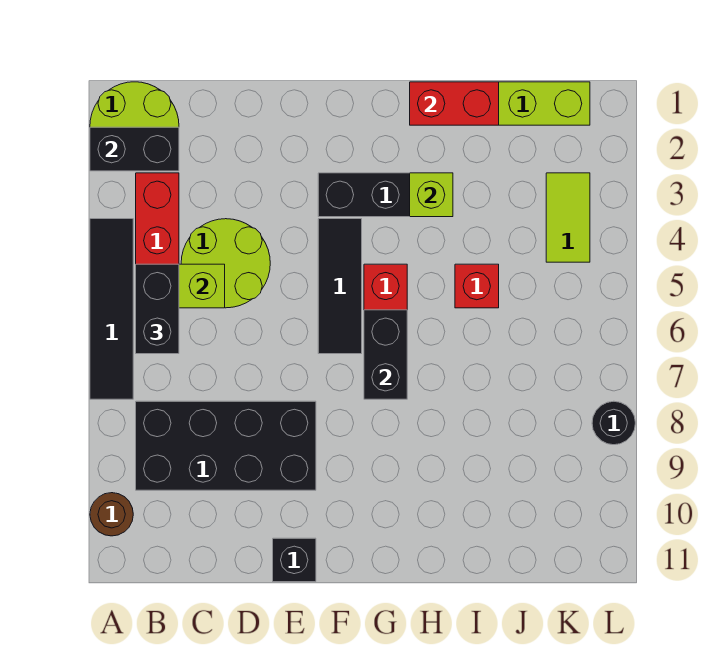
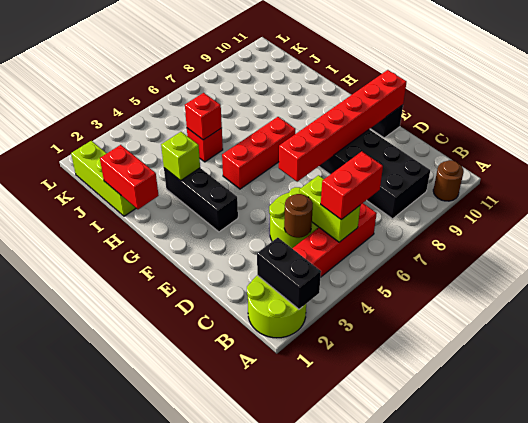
black 1x4 tile [90,219,133,399] -> none
black 1x2 brick [136,264,179,354] -> red 1x2 brick [321,151,383,220]
none -> brown 1x1 round brick [284,194,313,238]
none -> red 1x6 brick [279,70,406,182]
black 1x3 tile [318,219,362,354] -> none
black 1x2 brick [364,310,407,399] -> none
none -> red 1x1 brick [185,93,222,140]
lime 1x2 tile [546,173,590,262] -> none
black 1x1 round brick [592,401,635,445] -> none

